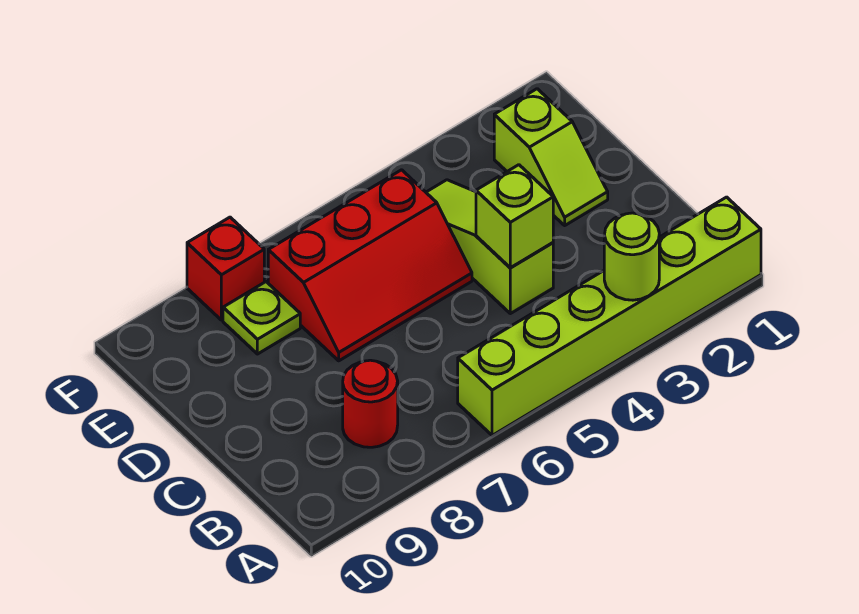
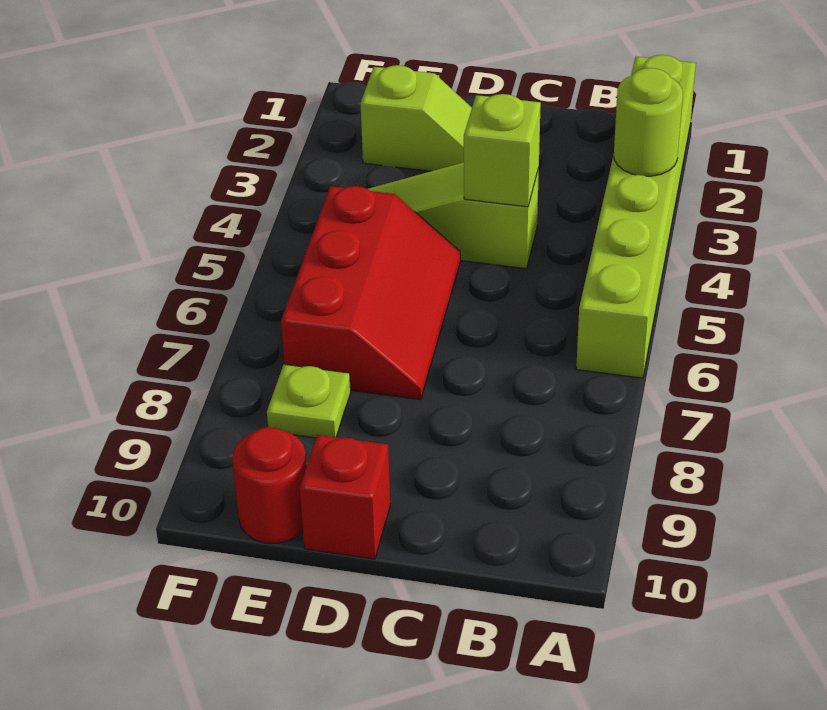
red 1x1 round brick [343,360,398,447] -> red 1x1 round brick moved to [232,427,307,543]
red 1x1 brick [187,217,264,320] -> red 1x1 brick moved to [300,435,390,559]

